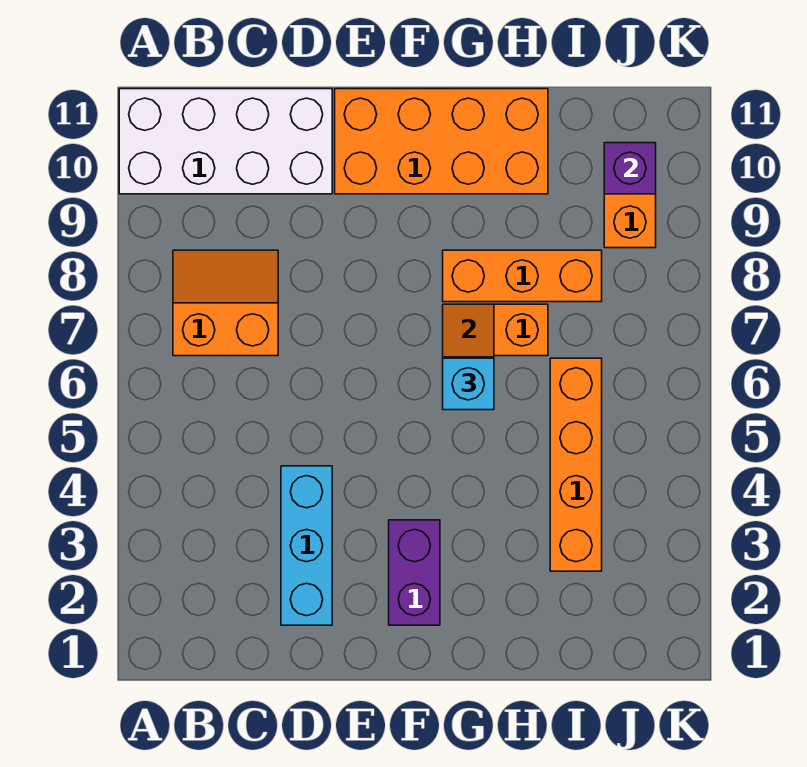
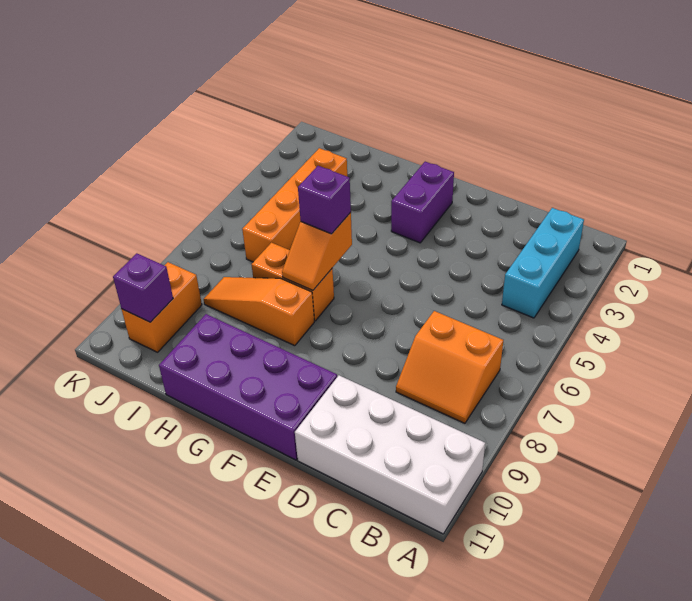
cyan 1x3 brick [281,466,332,625] -> cyan 1x3 brick moved to [502,208,584,318]
orange 2x4 brick [335,89,548,194] -> purple 2x4 brick [159,314,337,460]
cyan 1x1 brick [443,358,494,410] -> purple 1x1 brick [298,166,351,234]
orange 1x3 brick [443,250,602,302] -> orange 1x3 slope [204,277,314,346]

